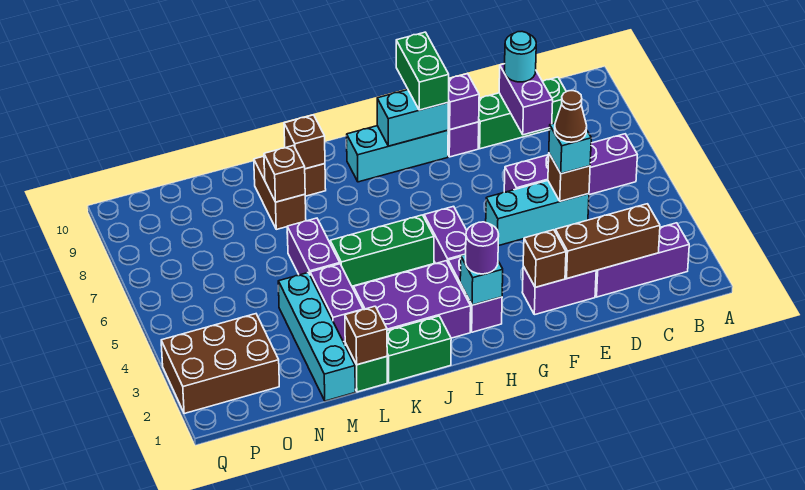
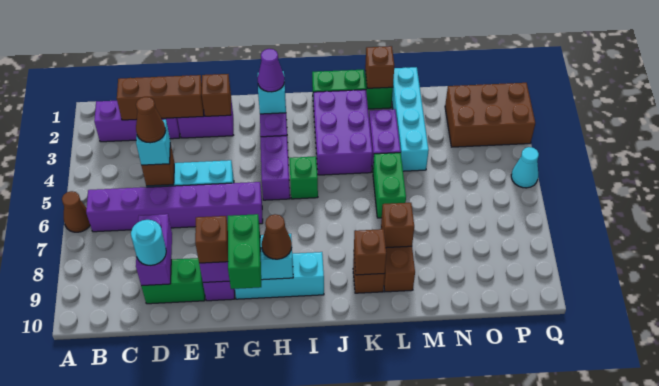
none -> brown 1x1 cone [62,191,90,232]
purple 1x4 brick [504,134,637,195] -> purple 1x6 brick [86,182,263,232]
green 1x3 brick [478,77,566,149] -> green 1x2 brick [141,258,205,304]
none -> brown 1x1 brick [195,216,228,263]
purple 1x1 round brick [466,222,499,274] -> purple 1x1 cone [258,49,284,92]
none -> brown 1x1 cone [262,214,292,259]
purple 2x3 brick [354,261,471,338] -> purple 2x3 brick turned to [313,90,372,175]
green 1x3 brick [330,215,434,286] -> green 1x1 brick [289,156,318,199]
purple 1x2 brick [287,218,340,275] -> green 1x2 brick [373,153,406,218]
none -> cyan 1x1 cone [511,147,539,188]

